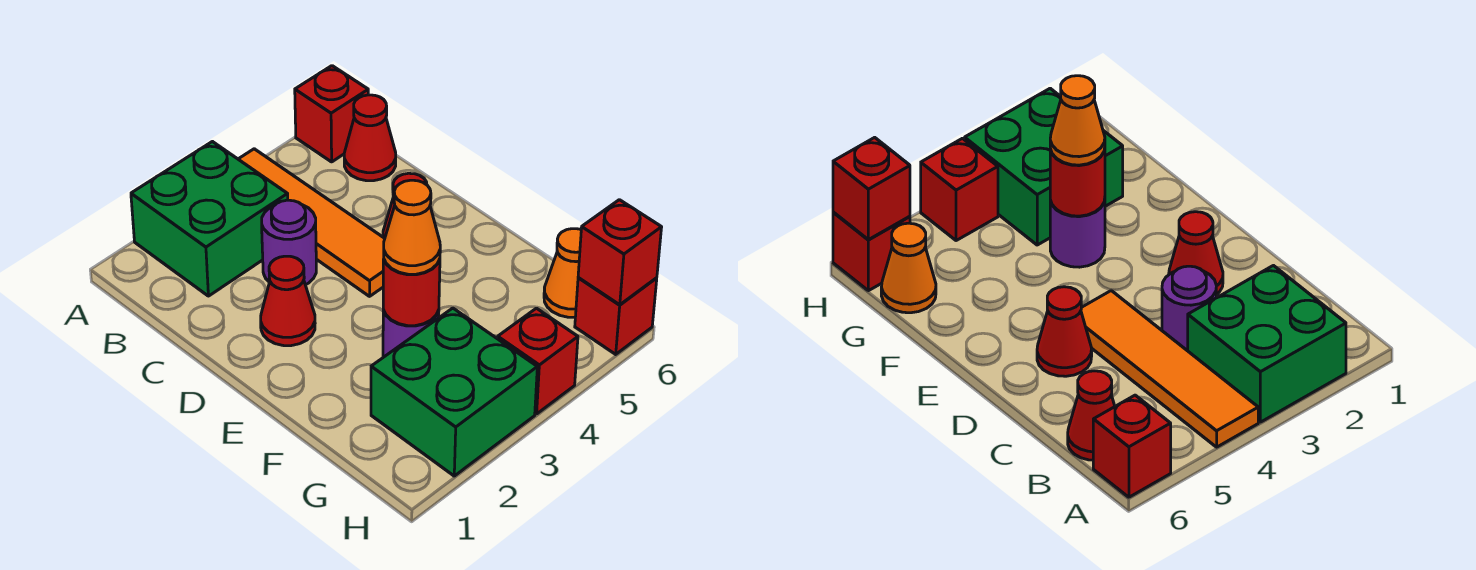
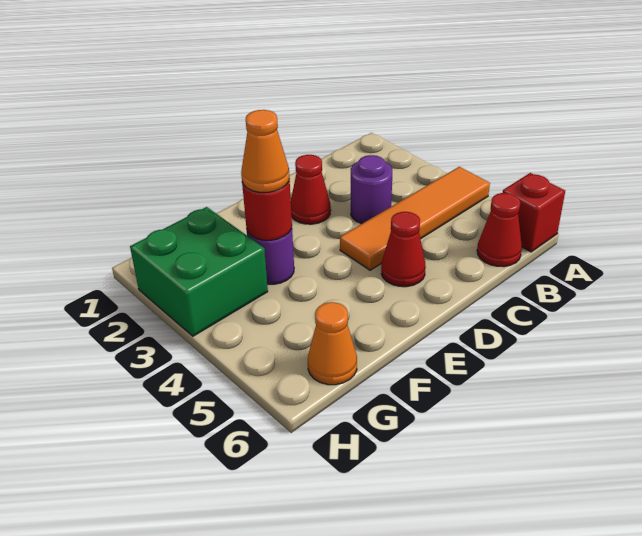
green 2x2 brick [131,142,288,296] -> none
red 1x1 brick [498,308,578,414] -> none
red 1x1 brick [575,278,657,354] -> none
red 1x1 brick [578,200,662,305] -> none

